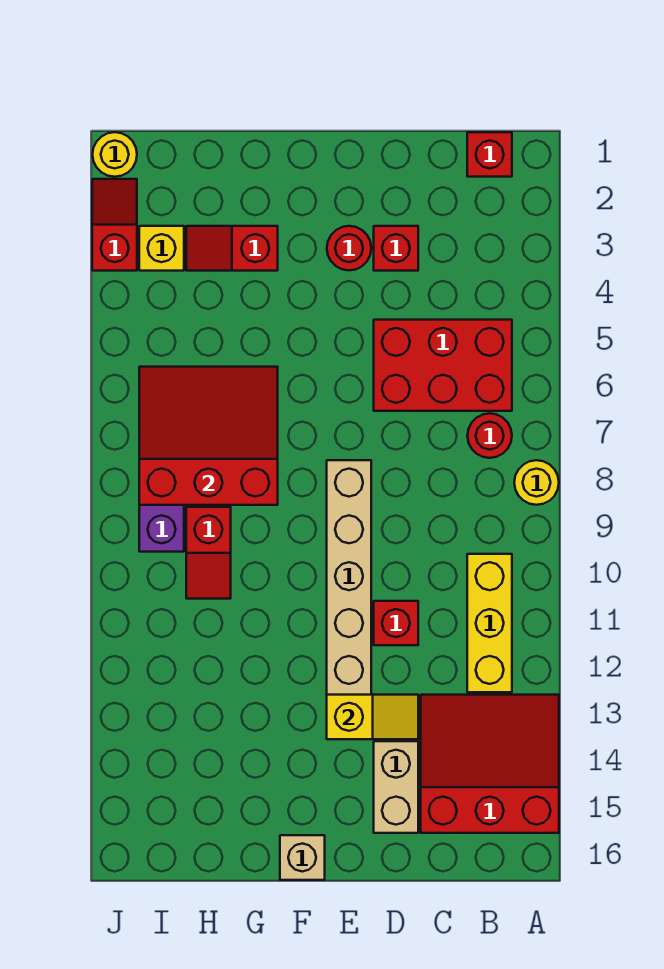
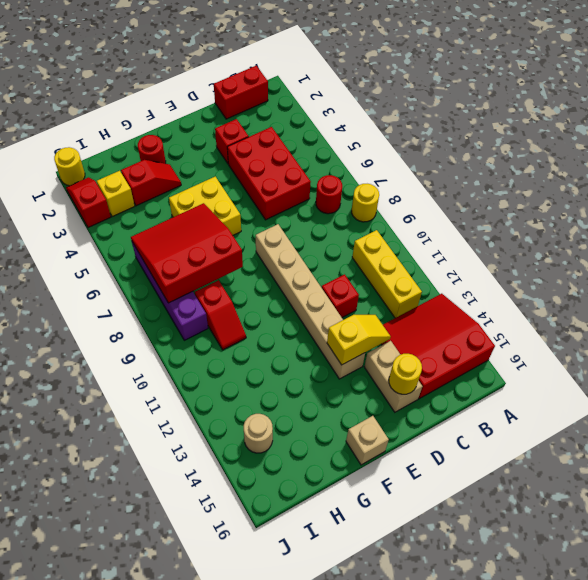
red 1x1 brick [467,132,512,177] -> red 1x2 brick [214,66,268,119]
red 2x3 brick [374,320,512,411] -> red 2x3 brick turned to [227,127,311,220]
none -> yellow 1x1 round brick [389,354,422,394]
red 1x1 round brick [327,226,371,270] -> red 1x1 round brick moved to [138,135,166,164]
none -> yellow 2x2 brick [169,177,241,235]
red 1x2 slope [186,226,278,271] -> red 1x2 slope turned to [121,160,181,206]
none -> tan 1x1 round brick [244,414,273,453]

